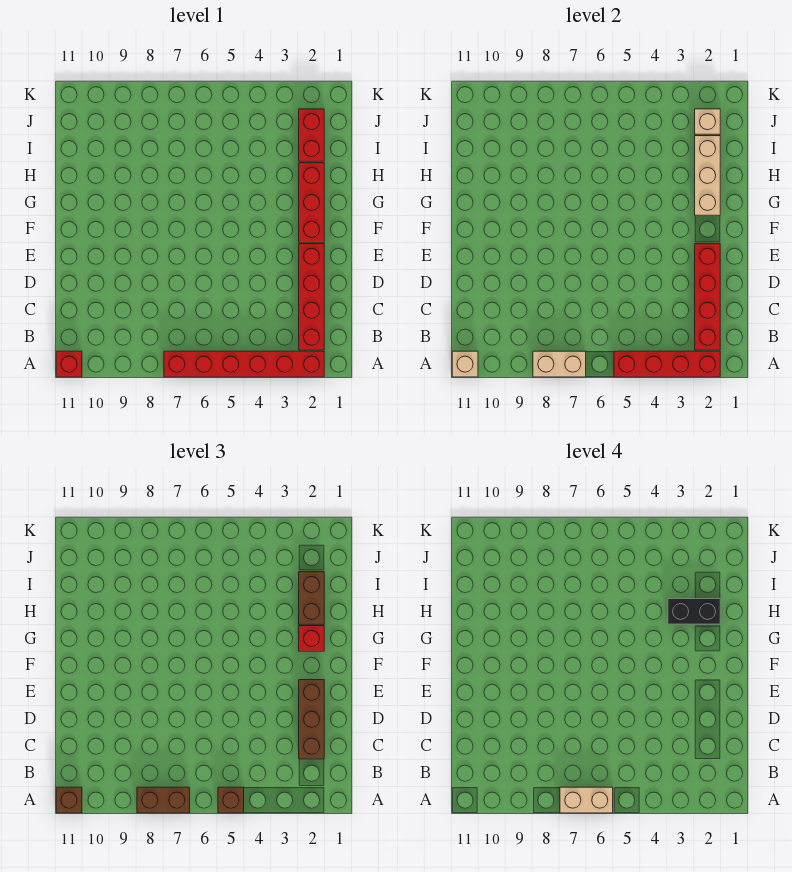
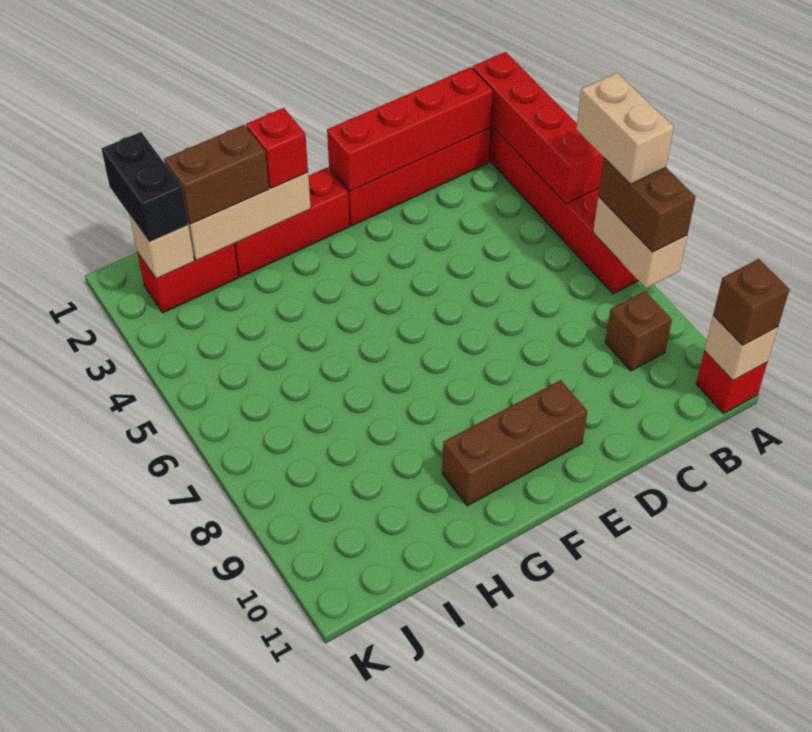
brown 1x1 brick [218,787,244,813] -> brown 1x1 brick moved to [605,291,672,371]
brown 1x3 brick [299,680,324,759] -> brown 1x3 brick moved to [442,380,588,506]
black 1x2 brick [668,599,720,624] -> black 1x2 brick moved to [101,132,188,242]

